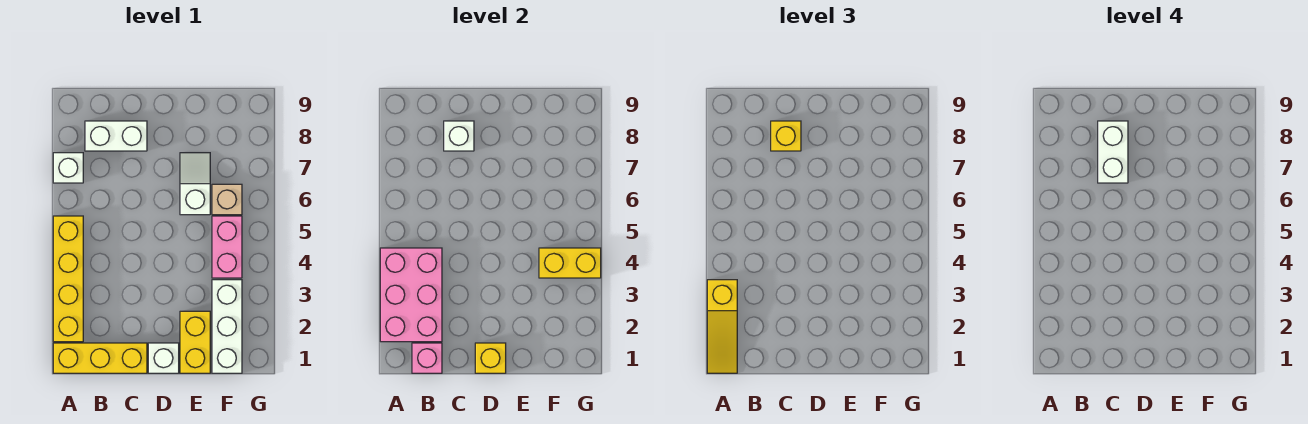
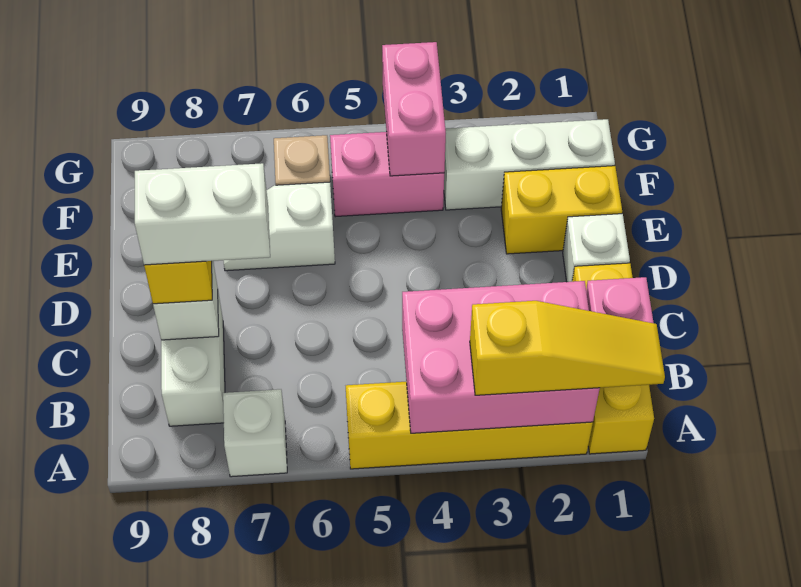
yellow 1x1 brick [475,343,506,373] -> none
yellow 1x2 brick [539,248,601,278] -> pink 1x2 brick [382,42,446,176]

